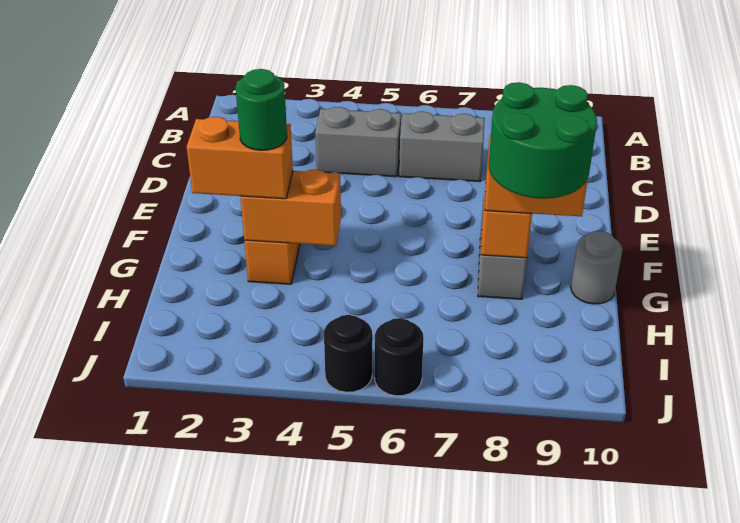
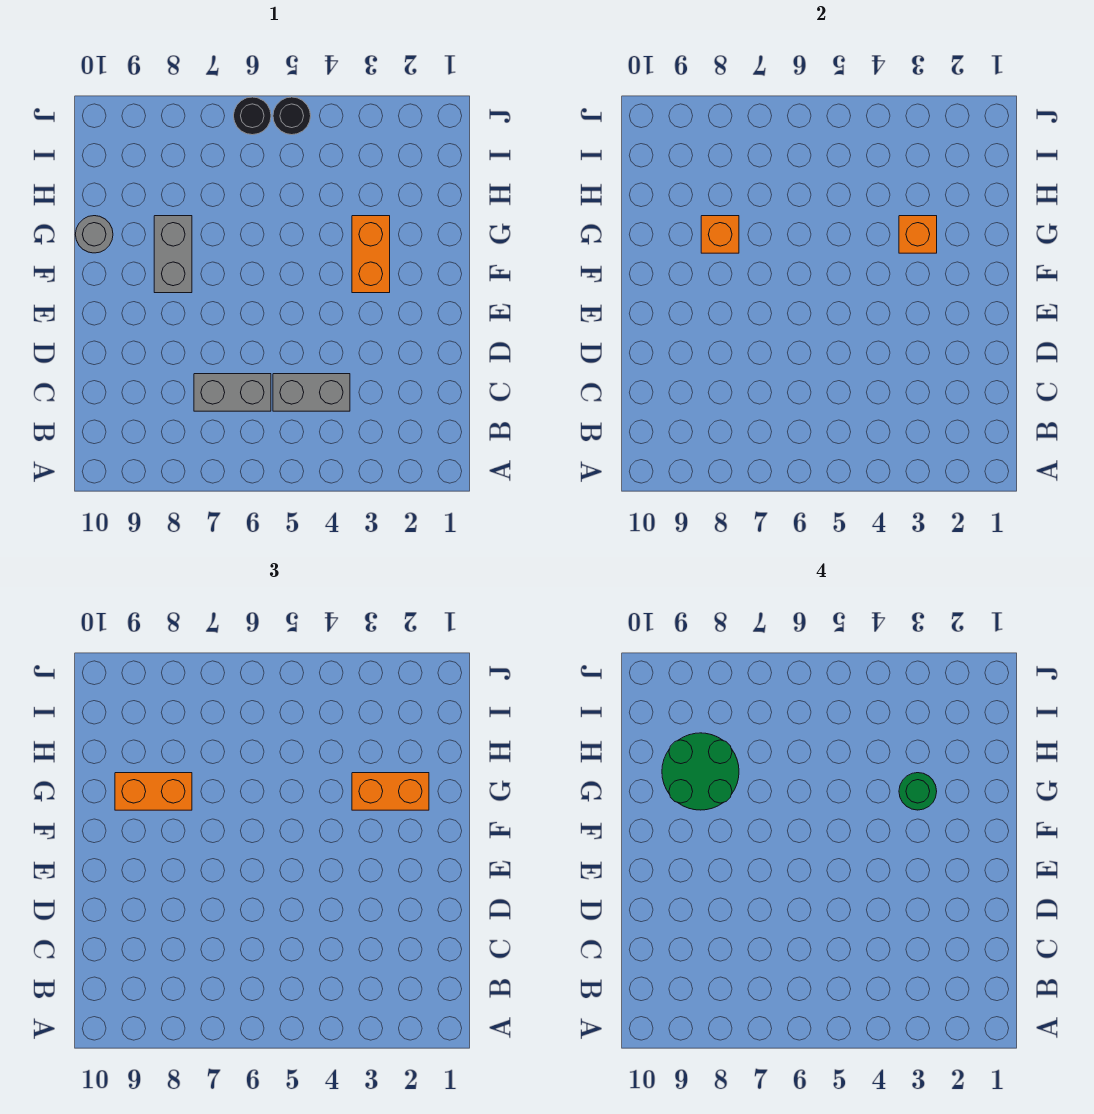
orange 1x2 brick [241,169,341,246] -> orange 1x1 brick [899,216,937,253]

